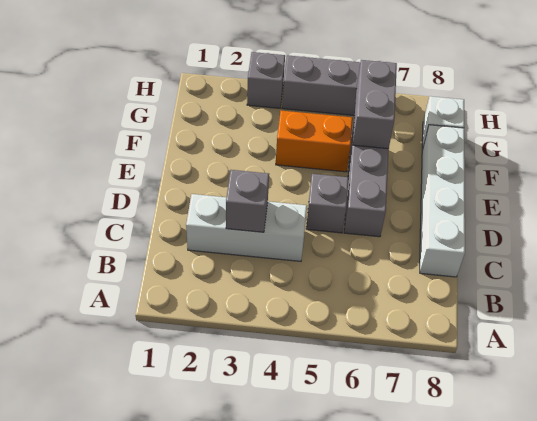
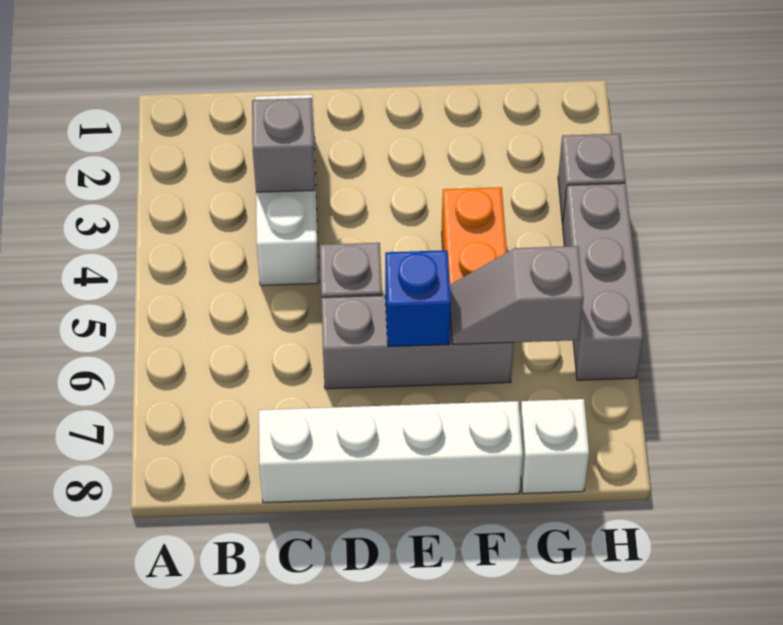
none -> blue 1x1 brick [385,250,451,347]
grey 1x2 brick [353,60,397,149] -> grey 1x2 slope [450,246,584,344]

